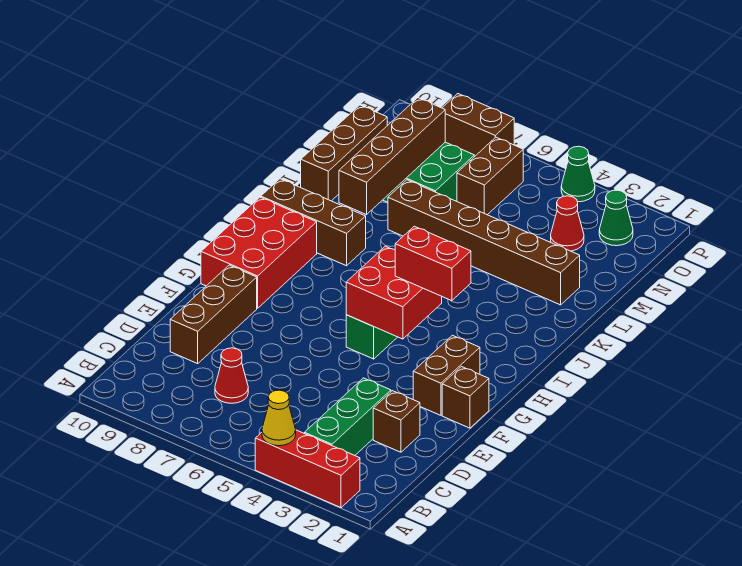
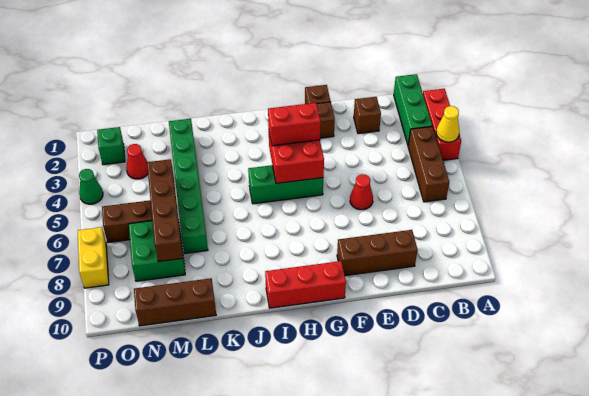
green 1x3 brick [304,378,391,455] -> green 1x3 brick turned to [394,74,432,145]
red 1x1 cone [215,348,248,403] -> red 1x1 cone moved to [350,174,373,210]
red 2x3 brick [201,197,317,308] -> red 1x3 brick [265,261,346,308]
red 1x2 brick [395,226,471,301] -> red 1x2 brick turned to [268,103,321,146]
brown 1x3 brick [261,179,366,266] -> brown 1x3 brick moved to [408,126,449,202]
brown 1x4 brick [339,98,445,215] -> brown 1x4 brick turned to [147,159,183,262]
brown 1x6 brick [388,180,580,305] -> green 1x6 brick [169,119,208,253]
green 1x1 cone [599,190,633,246] -> green 1x1 brick [97,127,125,165]
brown 1x2 brick [442,94,514,157] -> yellow 1x2 brick [78,227,109,288]

